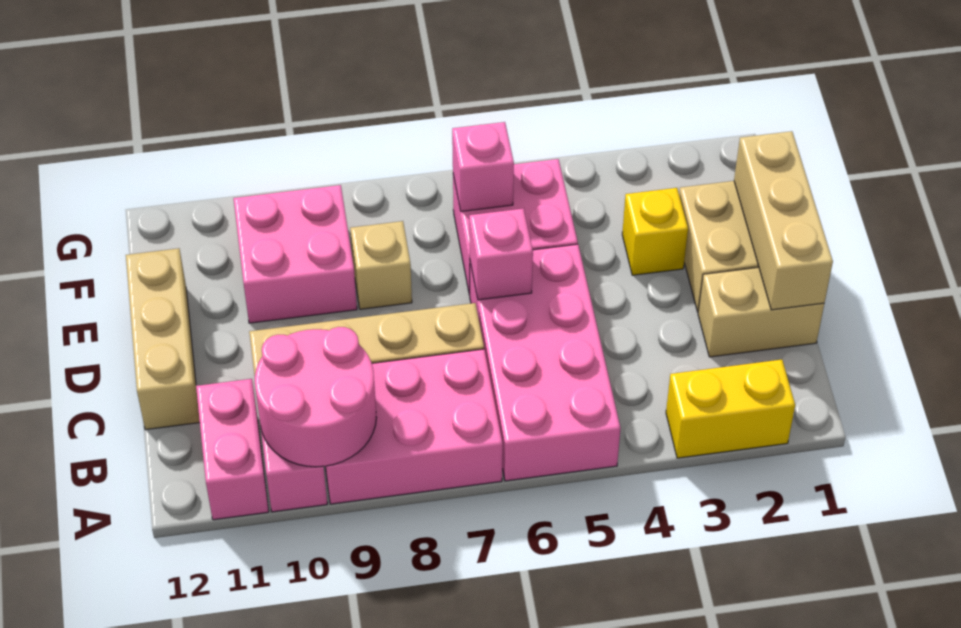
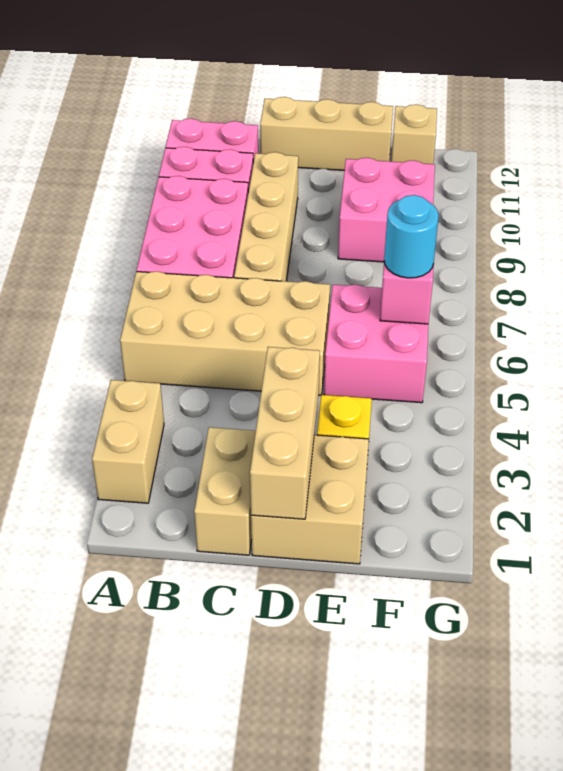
yellow 1x2 brick [666,360,795,458] -> tan 1x2 brick [92,380,164,503]
pink 2x4 brick [470,244,621,481] -> tan 2x4 brick [120,271,330,395]
pink 2x2 round brick [255,327,377,467] -> none
tan 1x3 brick [734,131,833,310] -> tan 1x3 brick turned to [250,347,320,519]
pink 1x1 brick [469,209,533,300] -> none
tan 1x1 brick [350,221,412,309] -> tan 1x1 brick moved to [391,104,437,164]
none -> cyan 1x1 round brick [384,195,439,278]

